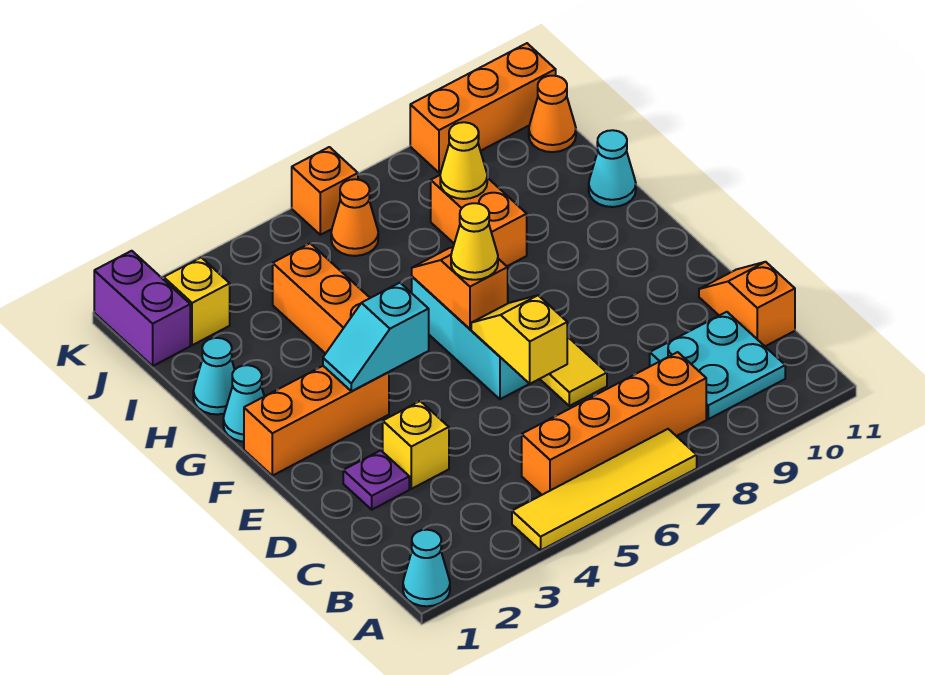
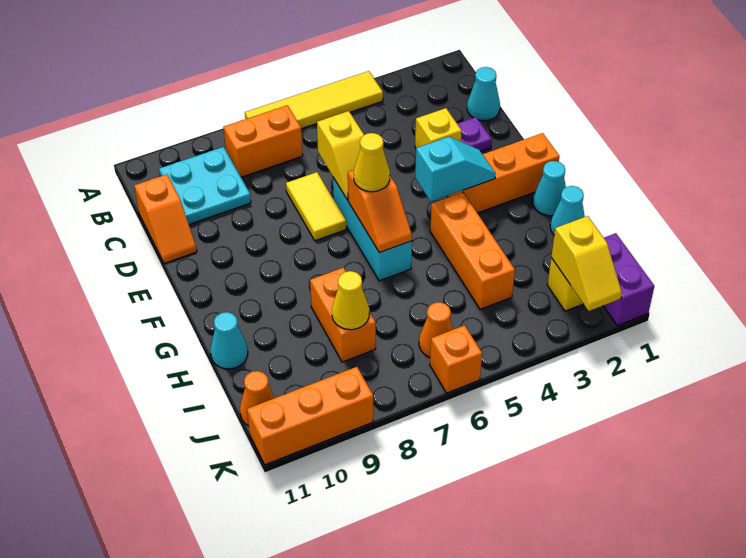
cyan 1x1 cone [403,530,450,606] -> cyan 1x1 cone moved to [467,67,500,121]
orange 1x4 brick [522,352,706,495] -> orange 1x2 brick [223,105,303,177]
none -> yellow 1x2 slope [551,216,622,311]

